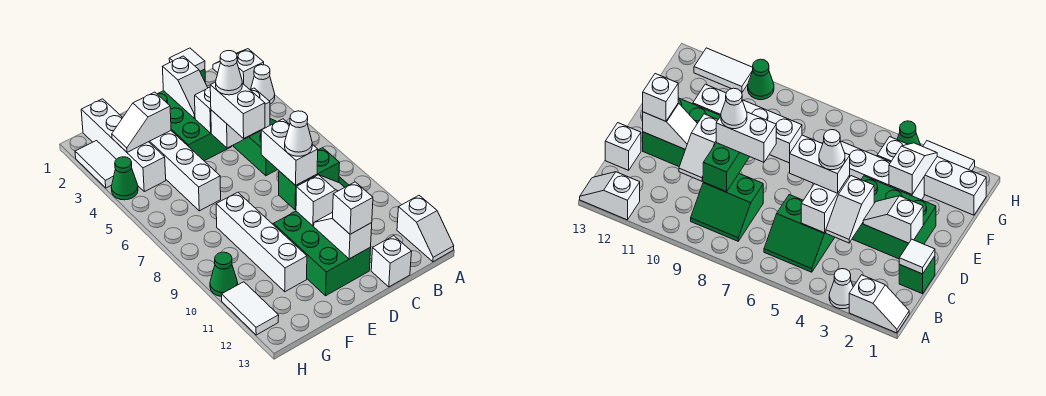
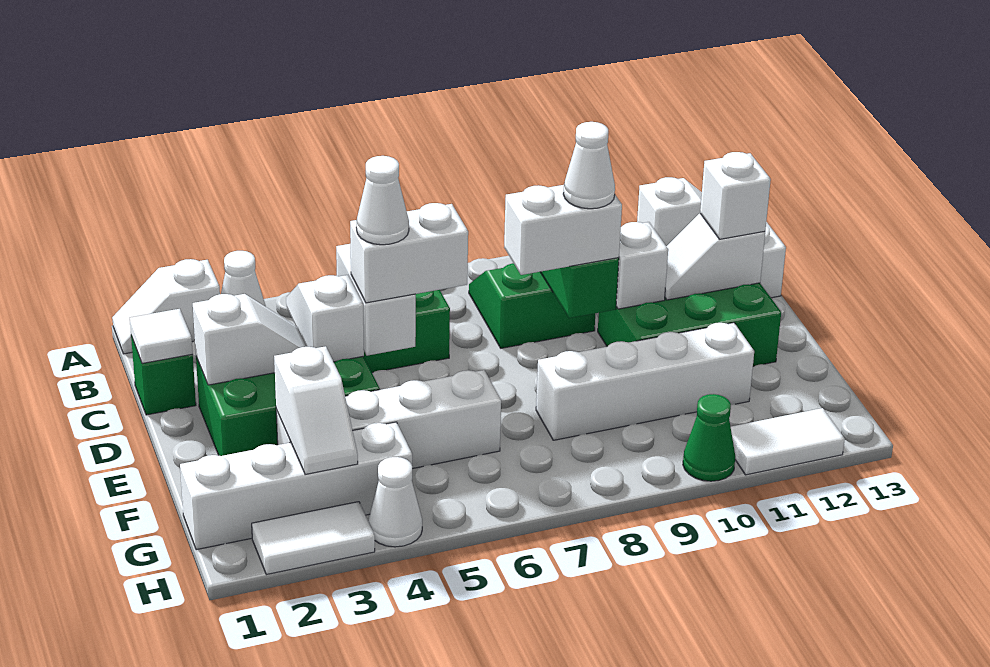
green 1x1 cone [111,157,138,200] -> white 1x1 cone [368,457,422,547]

